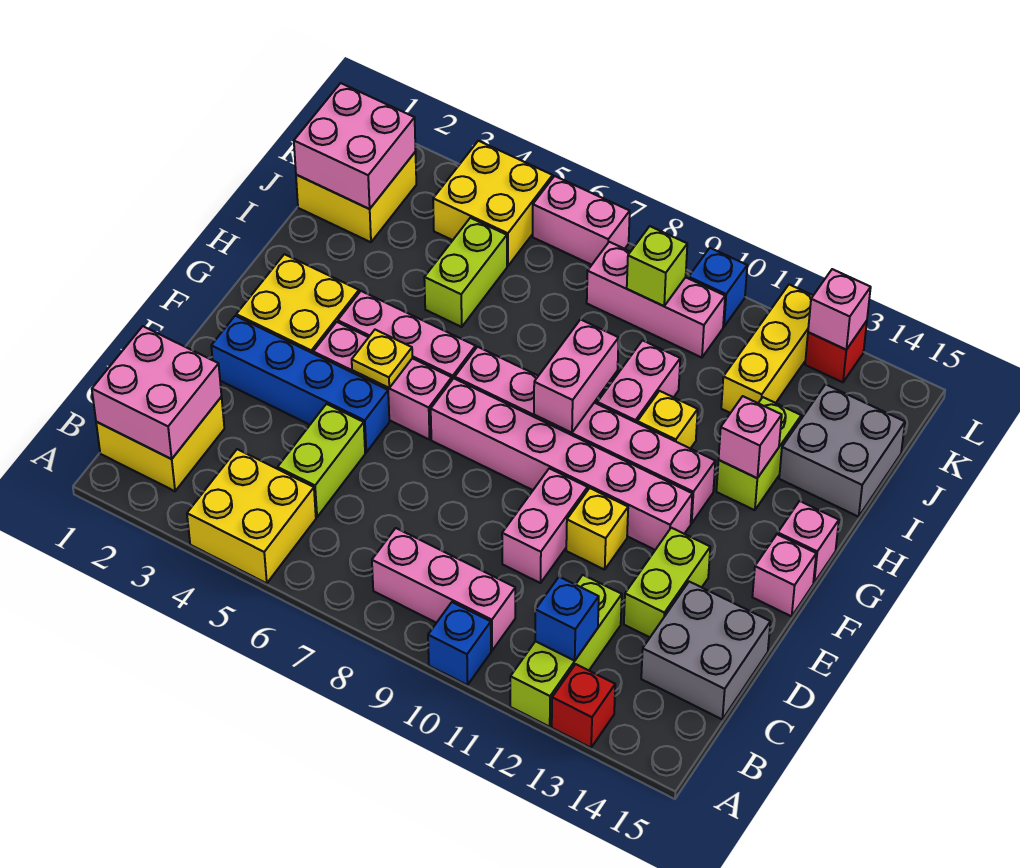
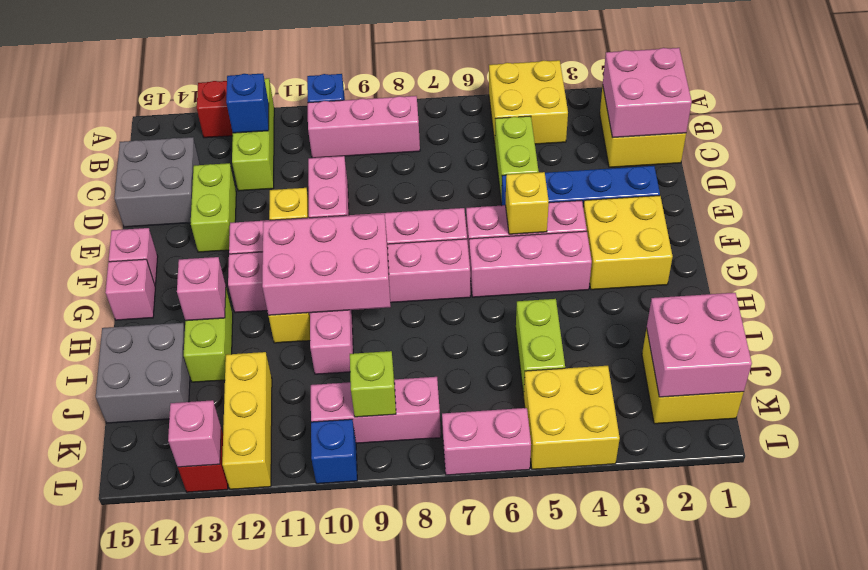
yellow 1x1 plate [352,330,412,388] -> yellow 1x1 brick [505,172,549,234]
pink 1x2 brick [534,320,619,433] -> pink 2x3 brick [262,214,391,315]

